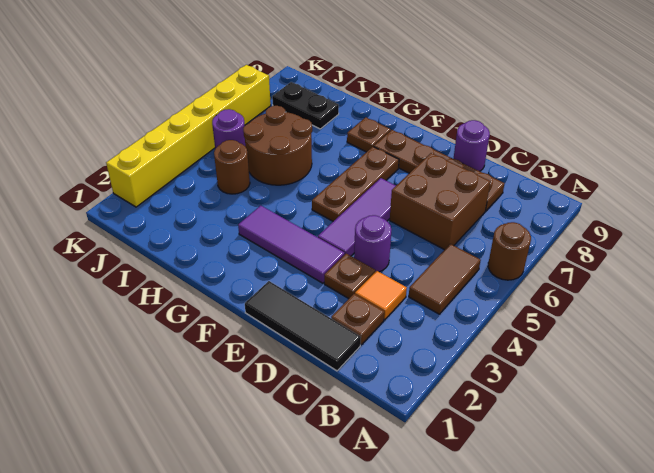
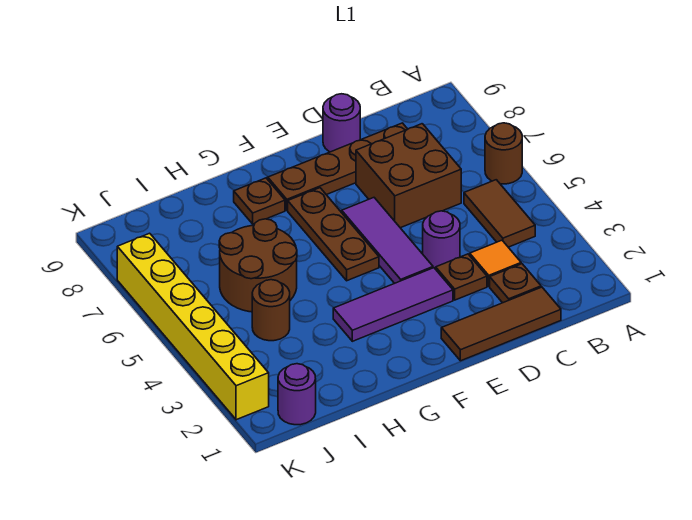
black 1x3 tile [245,281,361,371] -> brown 1x3 tile [441,287,561,361]
black 1x2 plate [272,82,339,129] -> none
purple 1x1 round brick [212,109,245,149] -> purple 1x1 round brick moved to [278,364,316,425]

